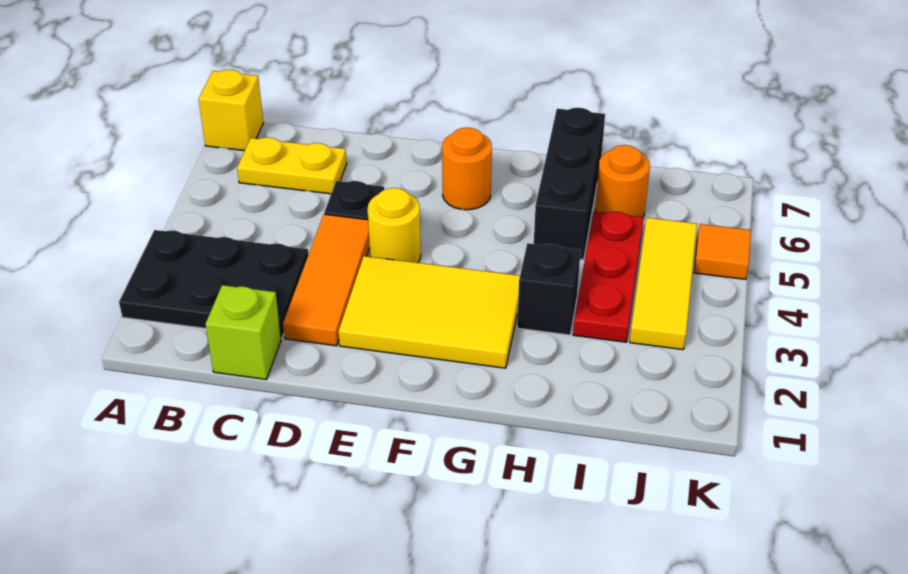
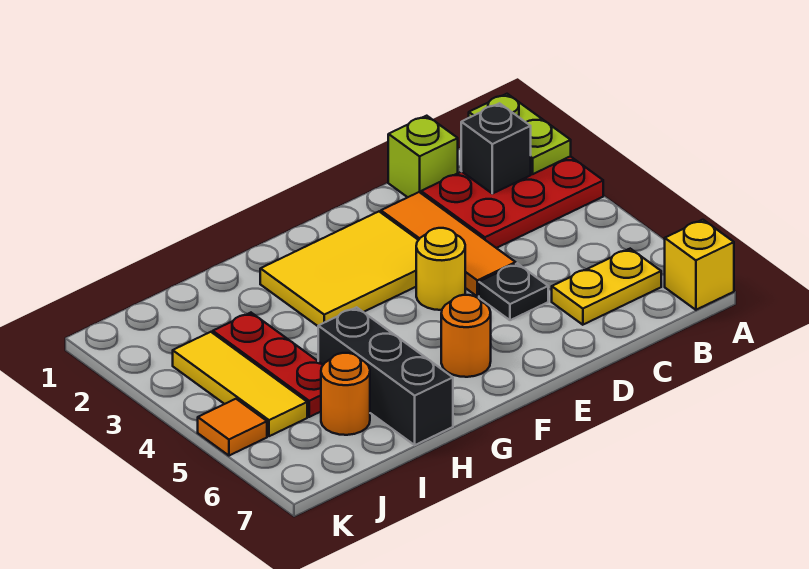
none -> lime 1x2 plate [469,94,571,174]
black 2x3 plate [119,230,308,339] -> red 2x3 plate [421,156,603,248]
black 1x1 brick [517,243,581,335] -> black 1x1 brick moved to [461,103,531,194]

